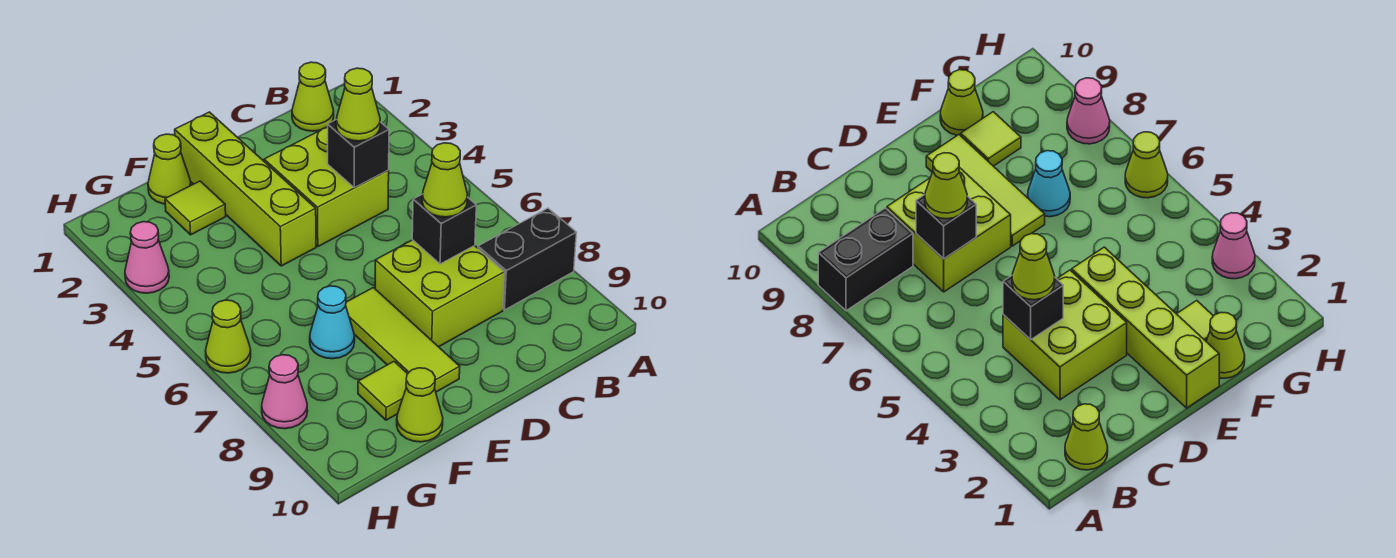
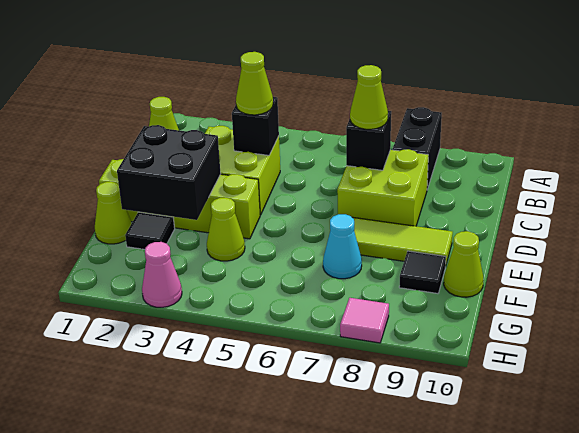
none -> black 2x2 brick [117,125,221,220]
lime 1x1 tile [165,181,226,235] -> black 1x1 tile [125,212,175,249]
lime 1x1 tile [358,362,407,420] -> black 1x1 tile [399,251,446,294]
lime 1x1 cone [206,300,251,373] -> lime 1x1 cone moved to [207,198,245,261]
pink 1x1 cone [262,355,307,429] -> pink 1x1 tile [340,298,389,343]

